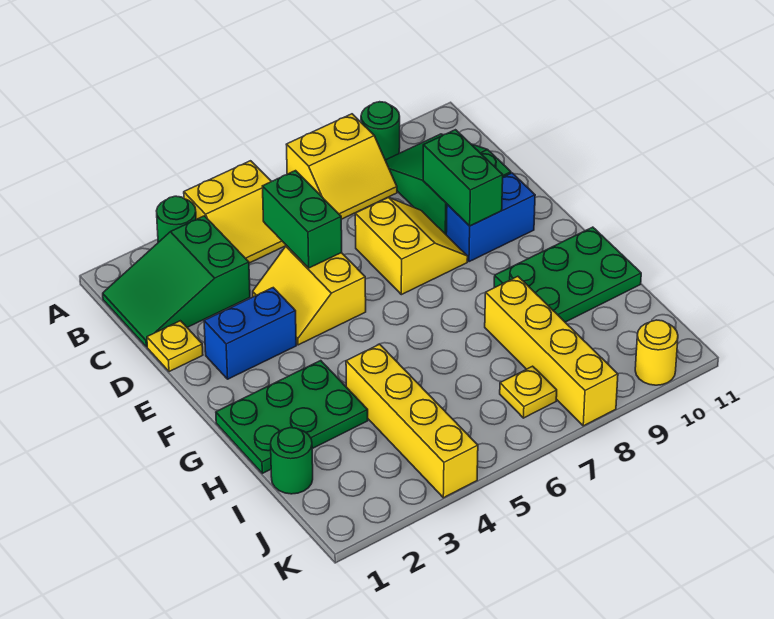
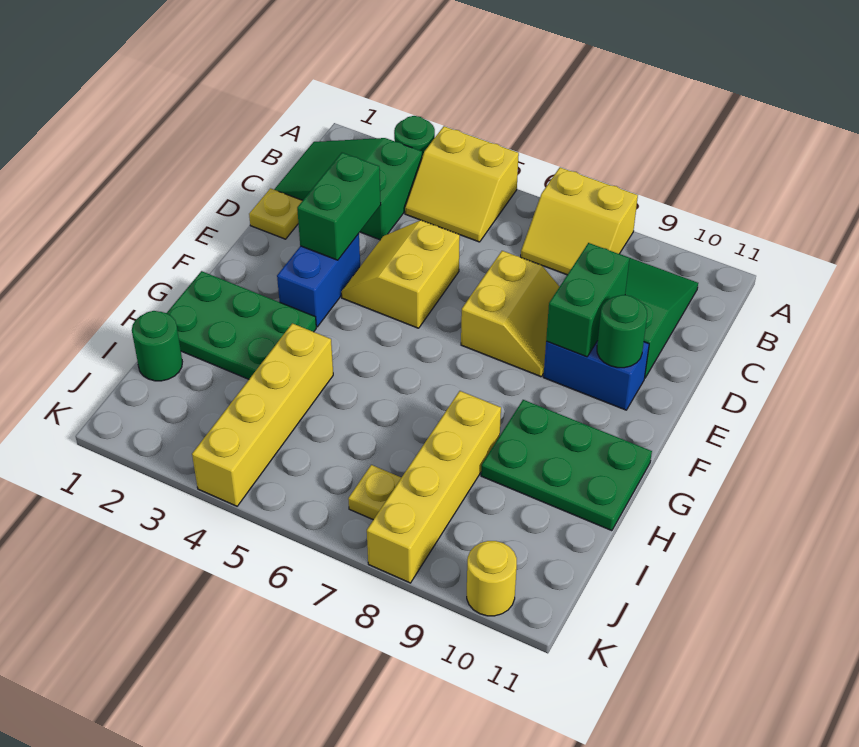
green 1x1 round brick [361,102,400,160] -> green 1x1 round brick moved to [597,295,647,368]
green 1x2 brick [263,171,342,268] -> green 1x2 brick moved to [297,153,381,260]
blue 1x2 brick [204,288,296,379] -> blue 1x2 brick turned to [277,234,360,327]

